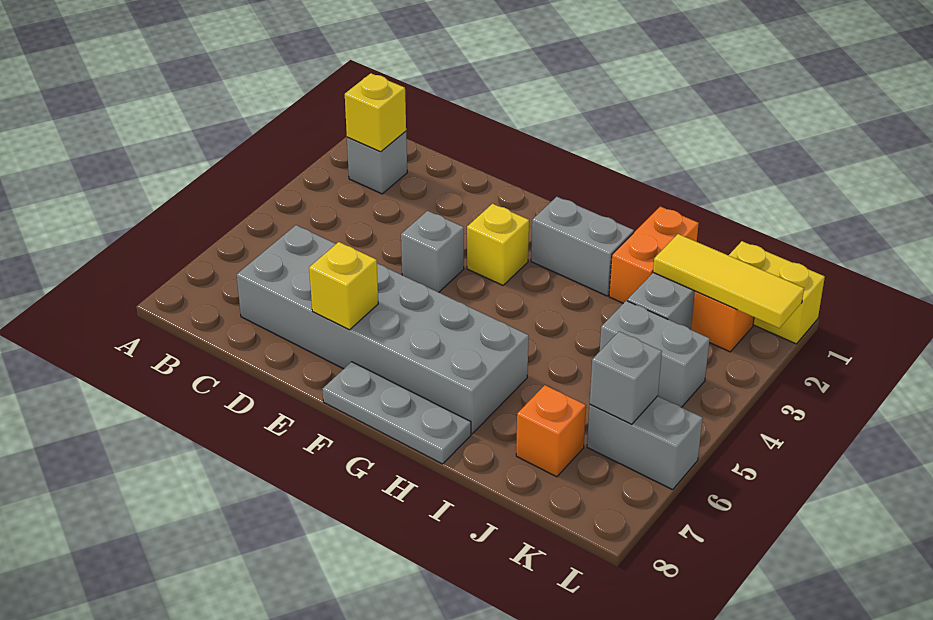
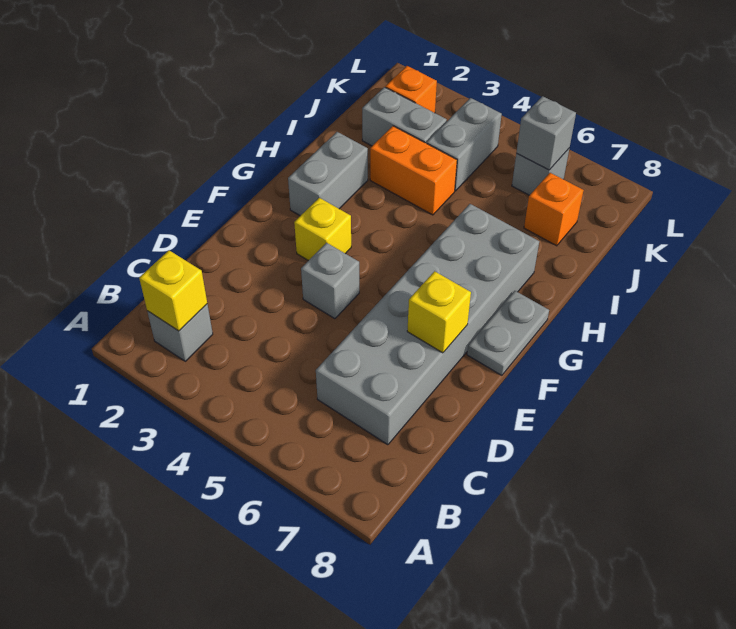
grey 1x3 plate [323,362,471,464] -> grey 1x2 plate [467,291,549,375]
orange 1x2 brick [609,206,699,303] -> orange 1x2 brick moved to [370,126,457,215]
yellow 1x3 tile [653,234,804,328] -> none
yellow 1x2 brick [729,241,825,344] -> none
grey 1x2 brick [587,396,703,490] -> grey 1x1 brick [512,149,569,195]

